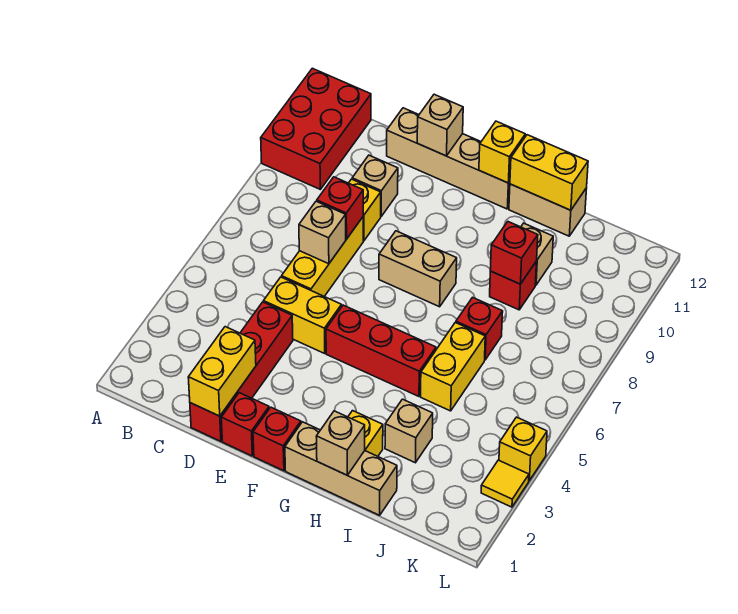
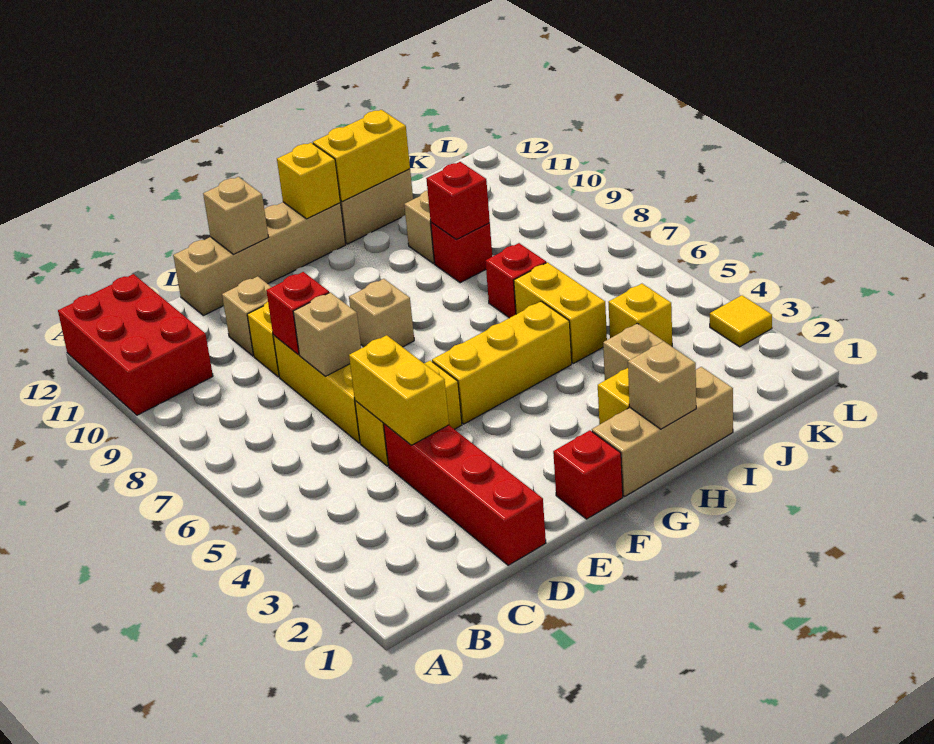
yellow 1x2 brick [188,327,256,416] -> yellow 1x2 brick moved to [349,335,449,445]
red 1x1 brick [221,393,269,456] -> none
red 1x3 brick [326,305,436,396] -> yellow 1x3 brick [432,301,572,424]
tan 1x2 brick [379,231,457,307] -> tan 1x1 brick [349,279,414,347]
yellow 1x1 brick [499,417,547,481] -> yellow 1x1 brick moved to [608,284,672,346]

